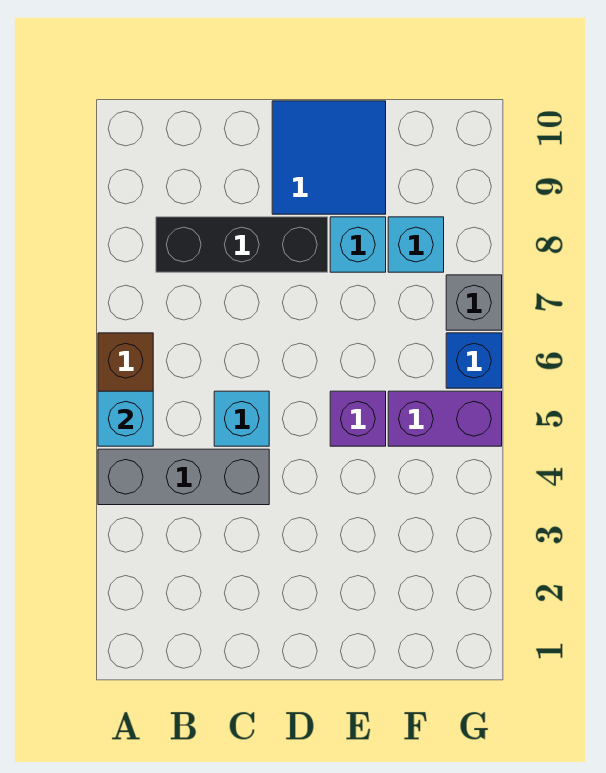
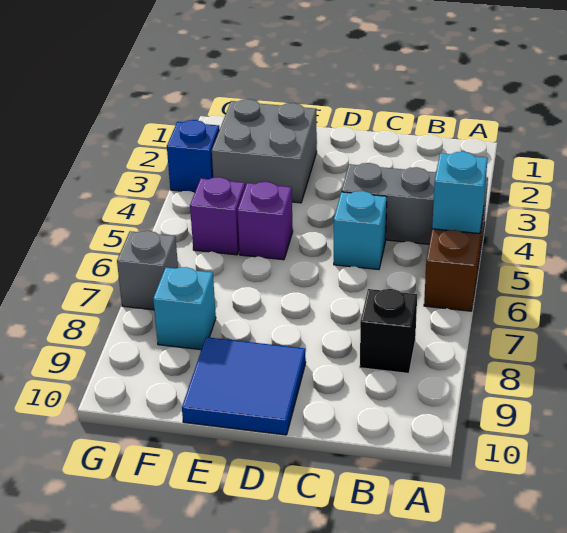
black 1x3 brick [156,217,328,272] -> black 1x1 brick [360,289,417,373]
none -> grey 2x2 brick [212,99,317,203]
cyan 1x1 brick [330,217,386,272] -> none
purple 1x2 brick [388,391,502,446] -> purple 1x1 brick [190,177,245,255]
blue 1x1 brick [446,333,502,388] -> blue 1x1 brick moved to [167,120,220,192]

